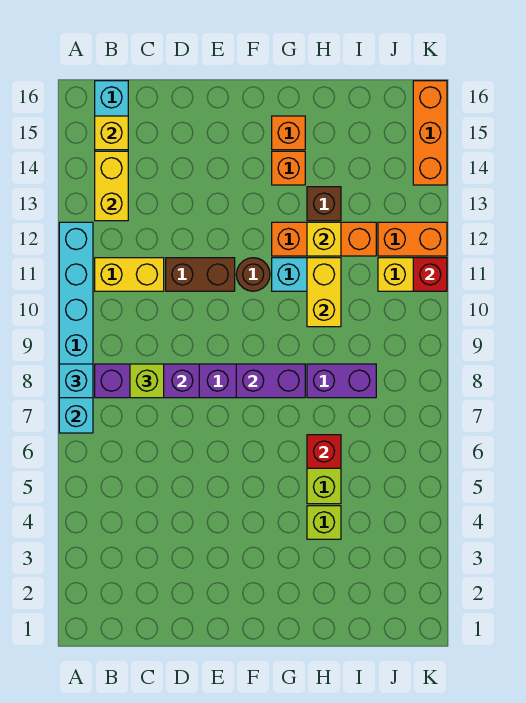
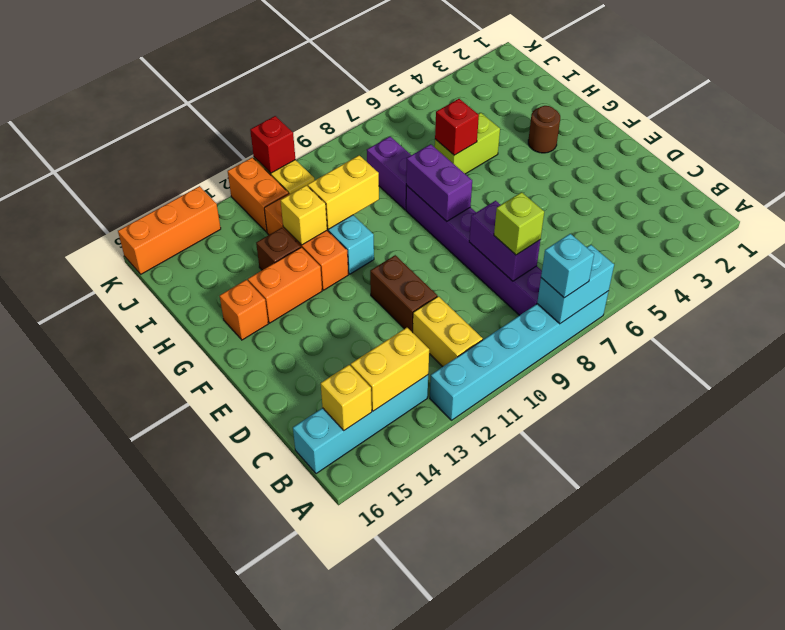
brown 1x1 round brick [236,258,270,291] -> brown 1x1 round brick moved to [528,106,560,153]
orange 1x1 brick [272,151,305,185] -> orange 1x2 brick [248,247,322,323]
lime 1x1 brick [307,506,341,539] -> none

